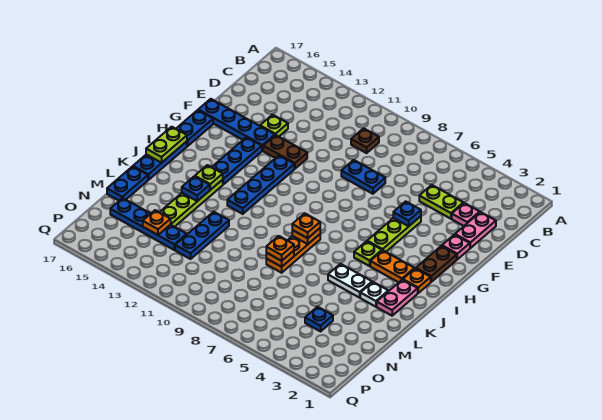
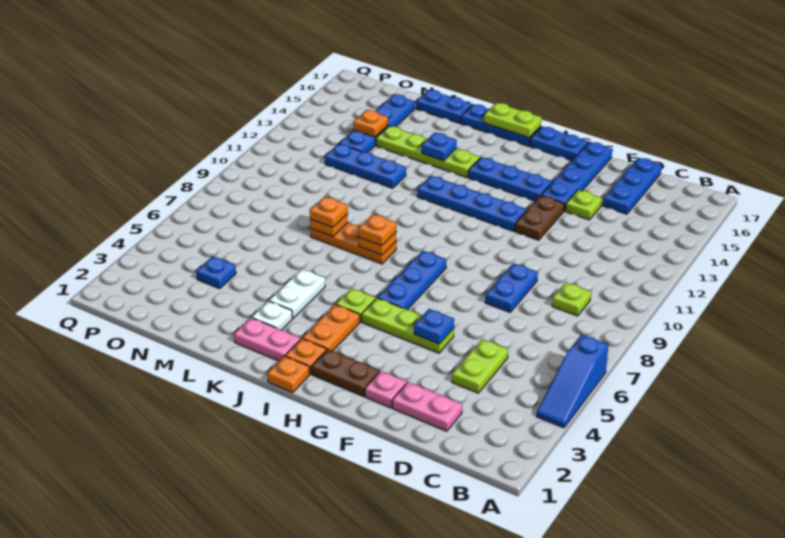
none -> blue 1x3 slope [536,334,609,428]
brown 1x1 plate [351,128,379,153] -> none
pink 1x1 plate [452,203,480,226] -> none
none -> blue 1x3 plate [603,158,662,214]
none -> blue 1x3 plate [378,251,446,310]
none -> orange 1x1 plate [267,356,310,393]
lime 1x1 plate [195,165,223,190] -> lime 1x1 plate moved to [552,282,591,316]

